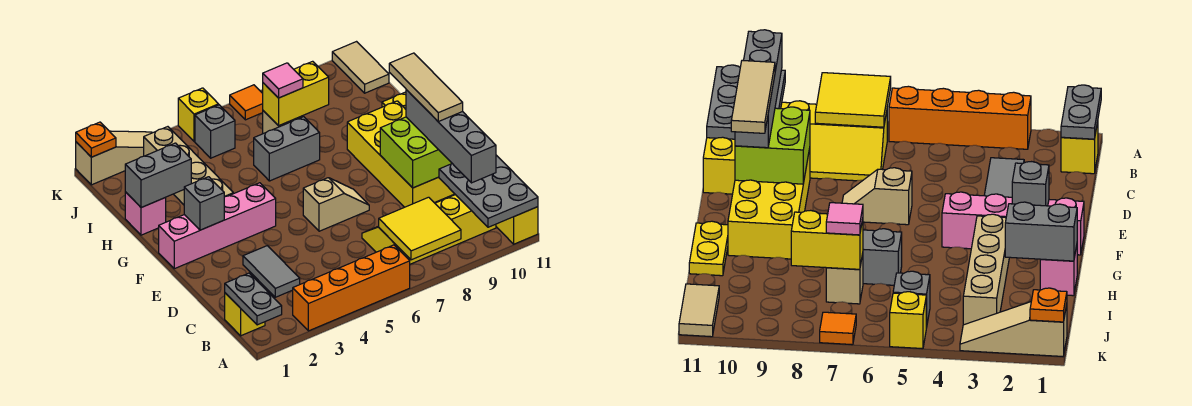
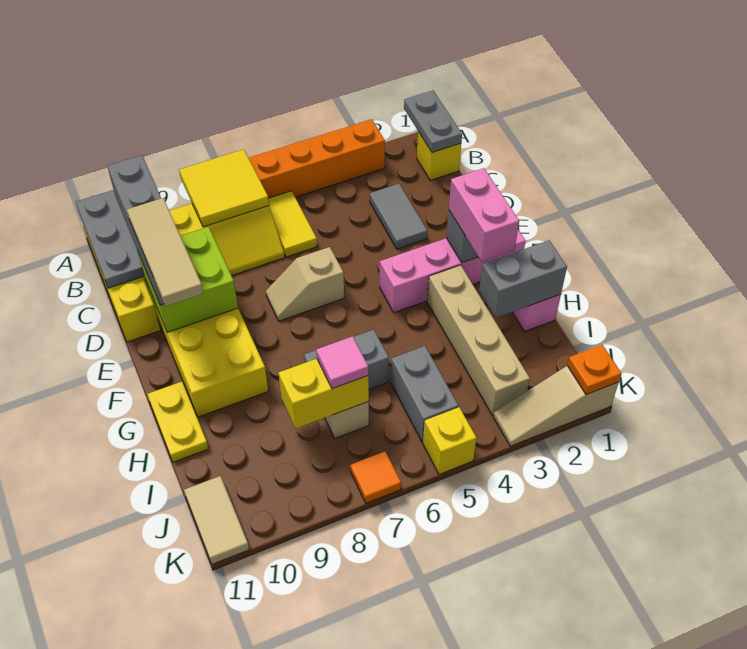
none -> yellow 1x2 tile [268,191,317,257]
none -> pink 1x2 brick [449,168,519,262]
grey 1x1 brick [195,105,235,158] -> grey 1x2 brick [391,346,458,442]

